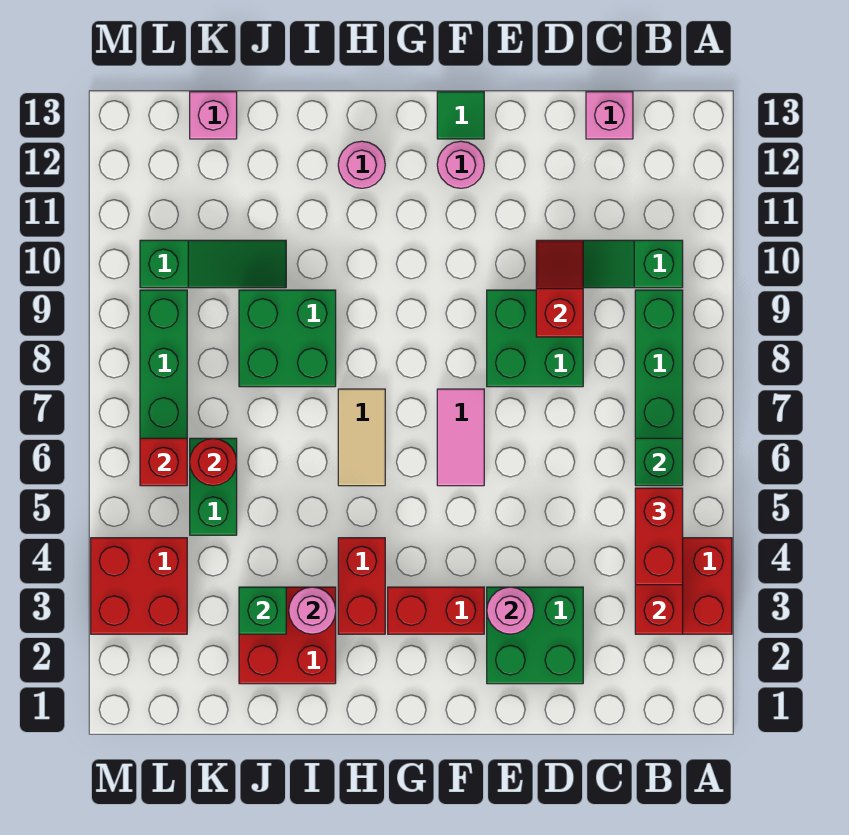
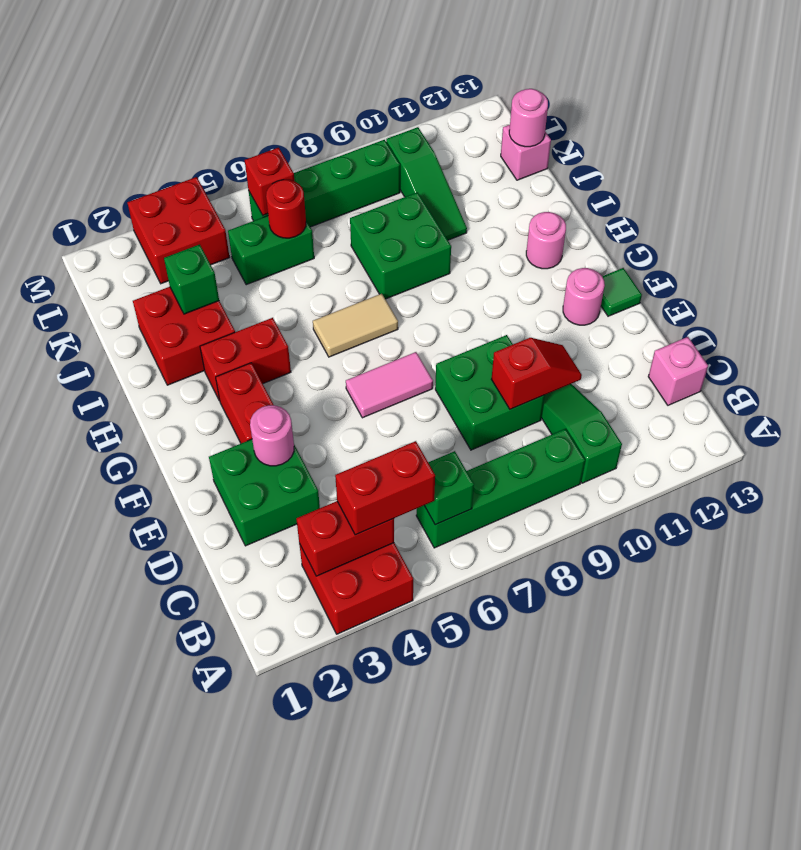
pink 1x1 round brick [289,587,336,634] -> pink 1x1 round brick moved to [509,89,548,147]

